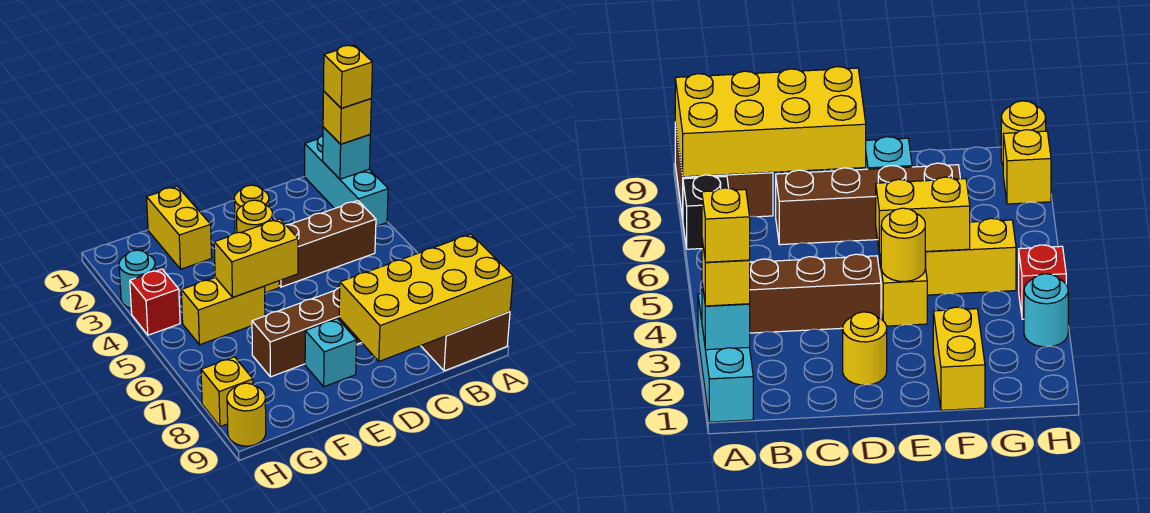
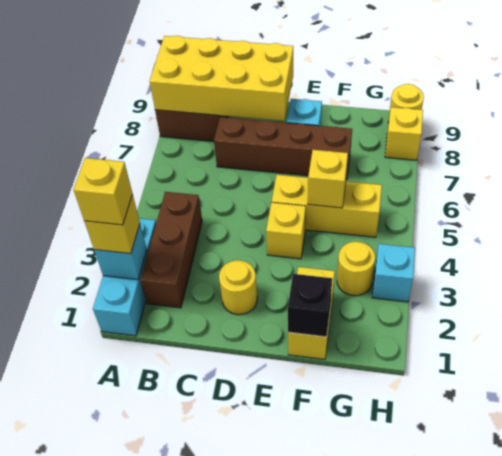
black 1x1 brick [683,175,728,249] -> black 1x1 brick moved to [288,274,332,337]
brown 1x3 brick [279,201,376,287] -> brown 1x3 brick turned to [140,192,202,308]
yellow 1x1 round brick [237,200,273,233] -> yellow 1x1 round brick moved to [337,242,375,296]
yellow 1x2 brick [214,219,298,297] -> yellow 1x1 brick [308,150,348,208]
yellow 1x2 brick [181,278,265,345] -> yellow 1x3 brick [272,175,382,237]
cyan 1x1 round brick [119,250,155,308] -> cyan 1x1 brick [372,244,415,302]
red 1x1 brick [130,269,180,335] -> none

